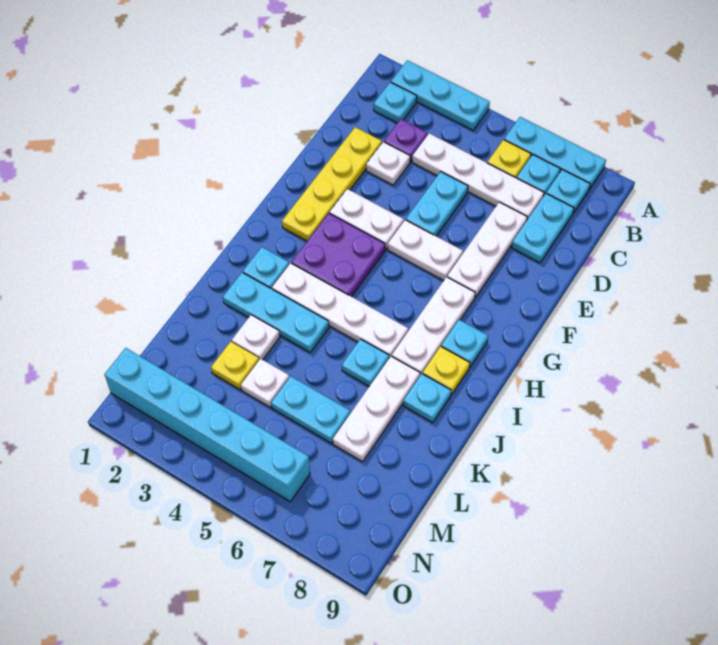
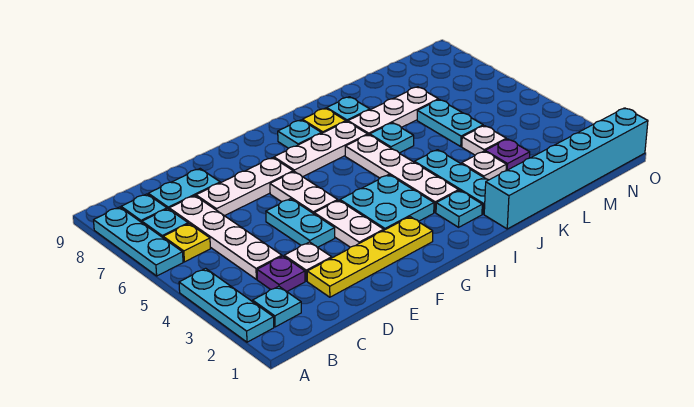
cyan 1x2 plate [406,172,468,236] -> cyan 1x2 plate turned to [266,199,335,247]
purple 2x2 plate [292,213,385,297] -> cyan 2x2 plate [340,175,434,230]
yellow 1x1 plate [211,342,259,390] -> purple 1x1 plate [485,139,530,171]
cyan 1x6 brick [105,348,310,502] -> cyan 1x6 brick turned to [484,108,648,229]

